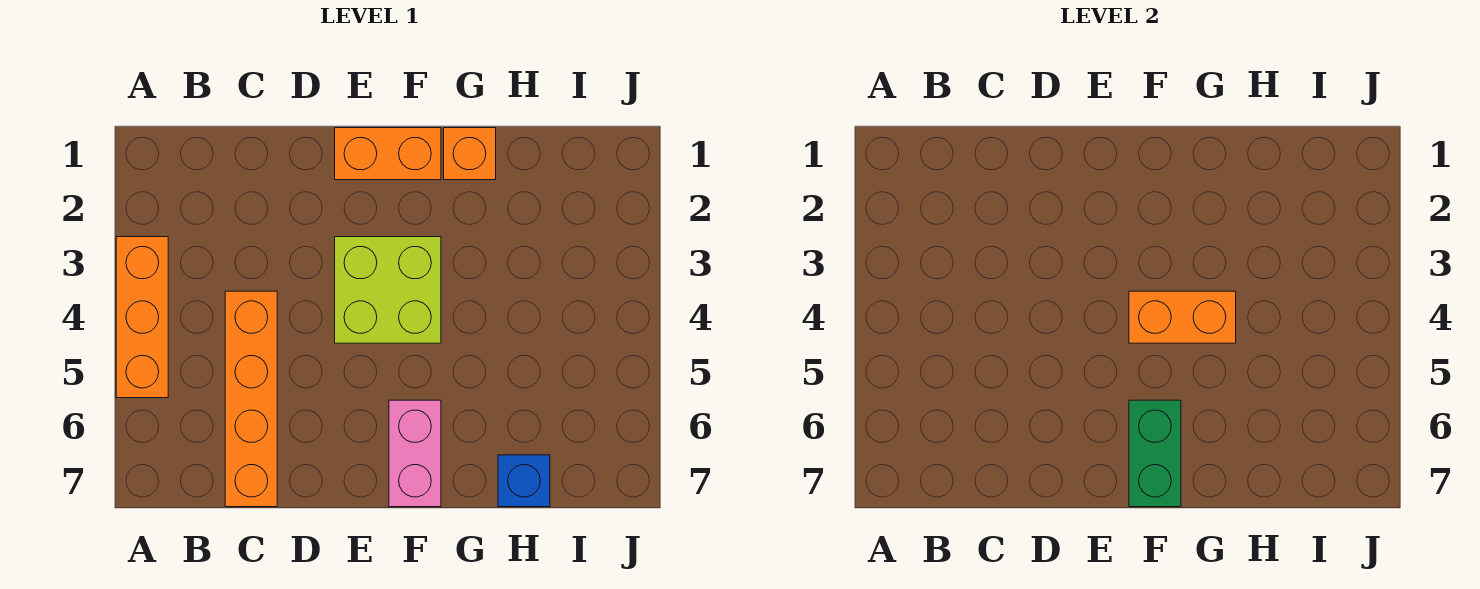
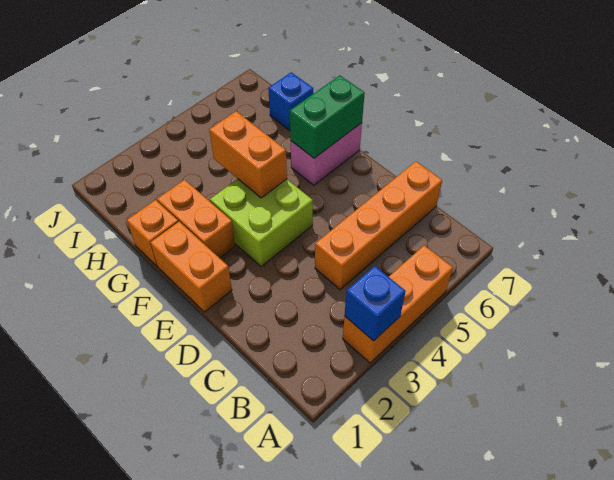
none -> blue 1x1 brick [344,266,406,341]
none -> orange 1x2 brick [157,180,235,258]

